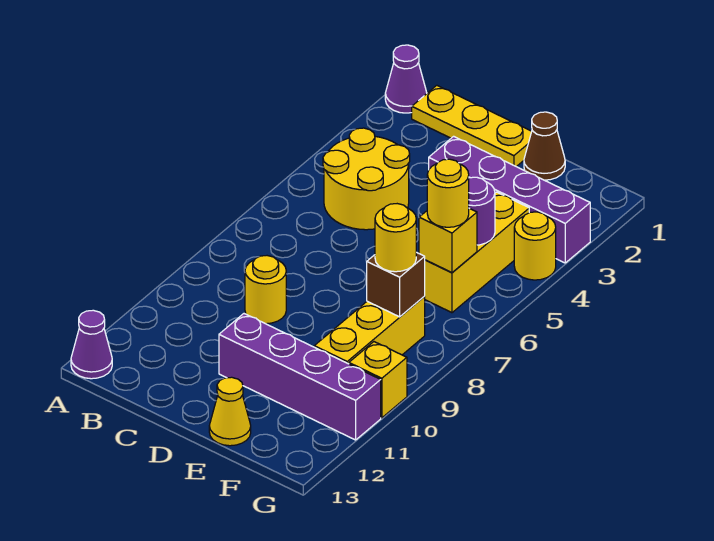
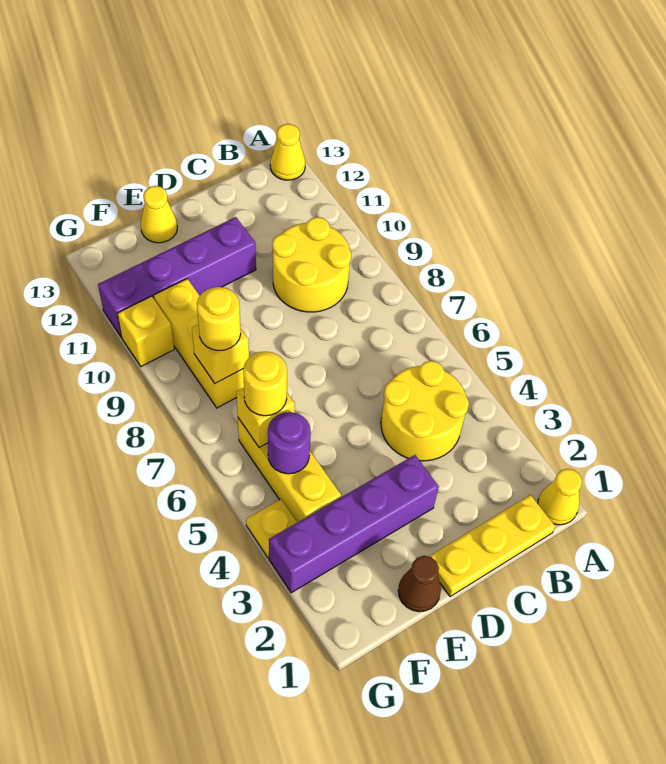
purple 1x1 cone [385,45,427,113] -> yellow 1x1 cone [538,469,582,525]
purple 1x1 cone [71,310,112,379] -> yellow 1x1 cone [270,124,305,180]
yellow 1x1 round brick [245,256,286,324] -> yellow 2x2 round brick [272,217,351,312]
brown 1x1 brick [367,252,425,317] -> yellow 1x1 brick [192,324,249,383]
yellow 1x1 round brick [514,212,556,280] -> yellow 1x1 plate [246,499,297,558]

